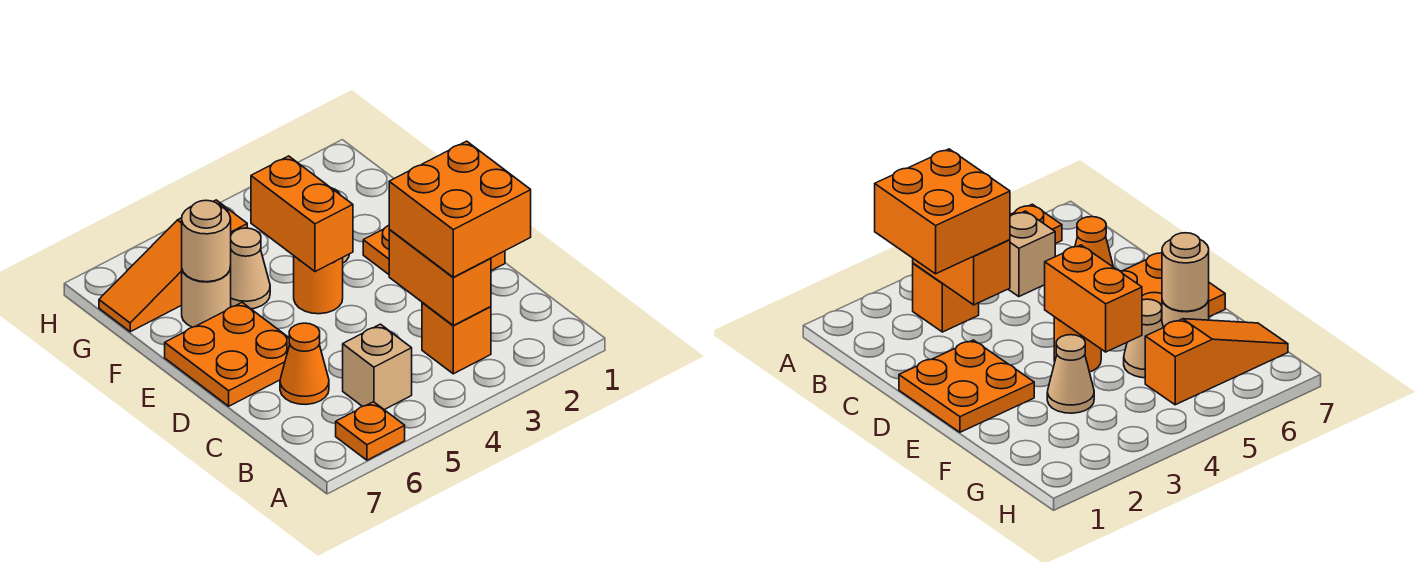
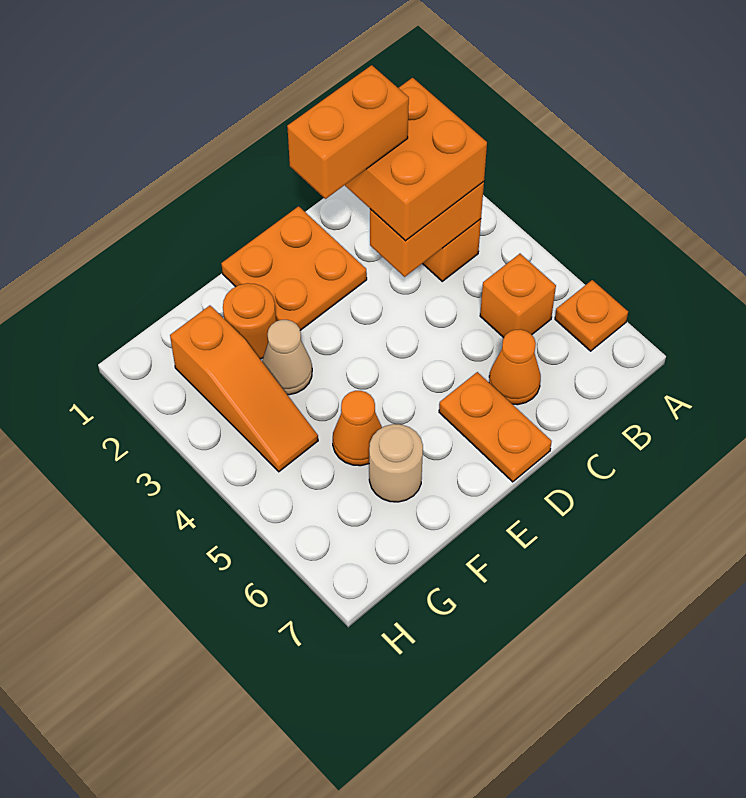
tan 1x1 brick [343,324,412,410] -> orange 1x1 brick [480,254,556,338]
orange 2x2 plate [165,303,290,406] -> orange 1x2 plate [439,372,552,482]
orange 1x1 round brick [294,256,343,314] -> orange 1x1 round brick moved to [223,283,276,359]
orange 1x2 brick [251,156,353,272] -> orange 1x2 brick moved to [287,65,409,199]
tan 1x1 cone [230,228,270,309] -> orange 1x1 cone [333,391,382,466]
tan 1x1 round brick [182,200,231,282] -> none
orange 1x3 slope [99,200,247,332] -> orange 1x3 slope moved to [170,306,318,472]

